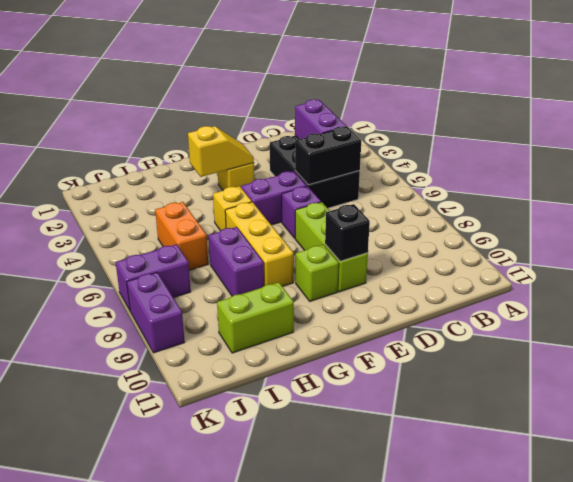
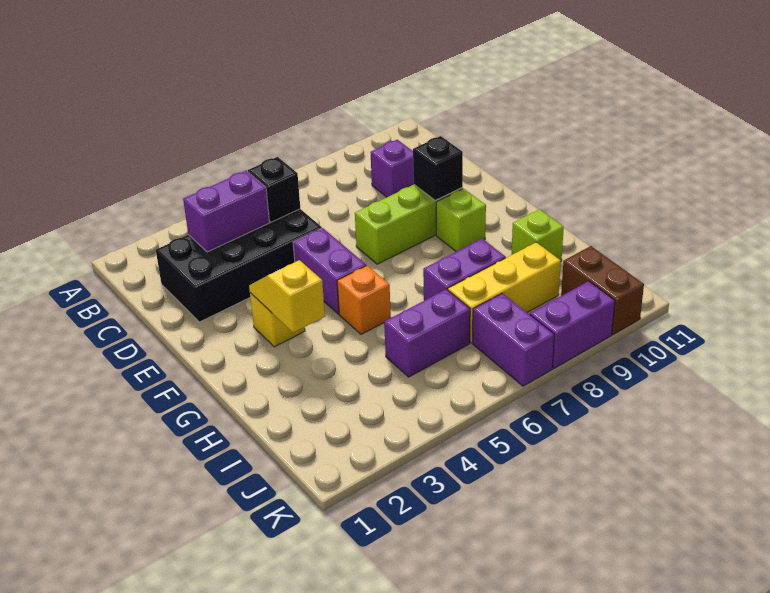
black 2x3 brick [270,136,360,208] -> black 2x4 brick [156,209,322,322]
black 1x2 brick [295,126,361,185] -> black 1x1 brick [248,157,300,222]
purple 1x1 brick [282,186,321,238] -> purple 1x1 brick moved to [371,140,414,197]
yellow 1x1 brick [213,186,252,231] -> orange 1x1 brick [337,266,391,334]
yellow 1x3 brick [225,202,294,287] -> yellow 1x3 brick moved to [448,242,561,343]
lime 1x2 brick [217,282,294,353] -> lime 1x1 brick [512,209,564,261]
orange 1x2 brick [155,202,208,270] -> purple 1x2 brick [384,289,470,377]
none -> brown 1x2 brick [561,246,644,335]

